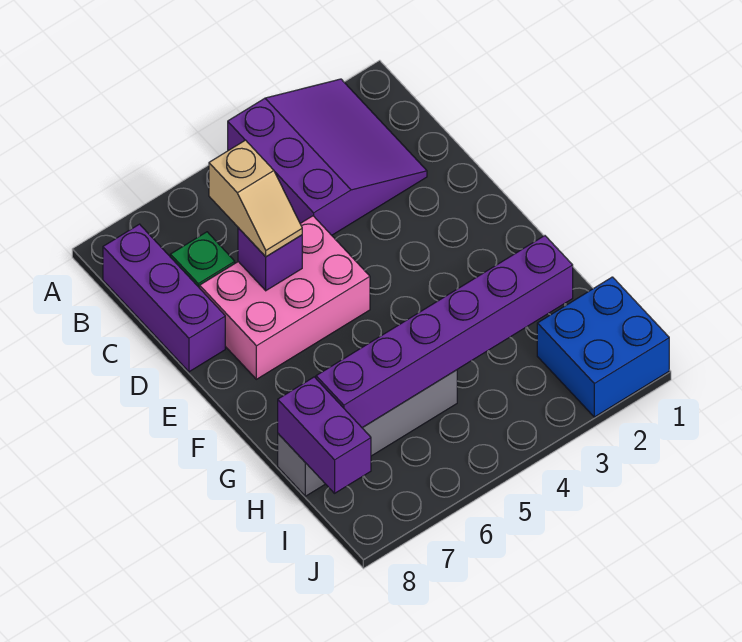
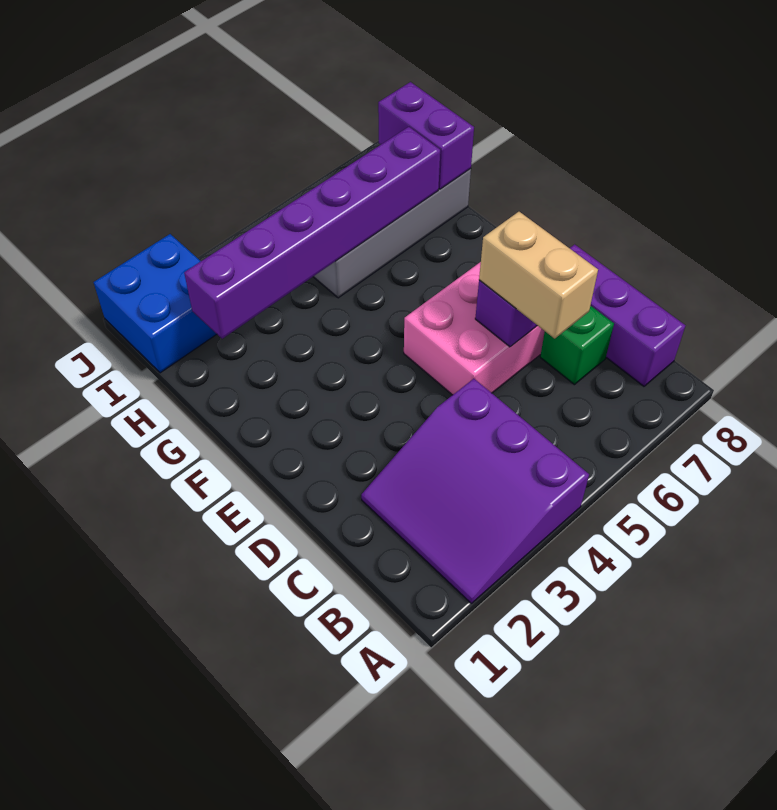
tan 1x2 slope [209,140,302,257] -> tan 1x2 brick [479,212,598,338]

